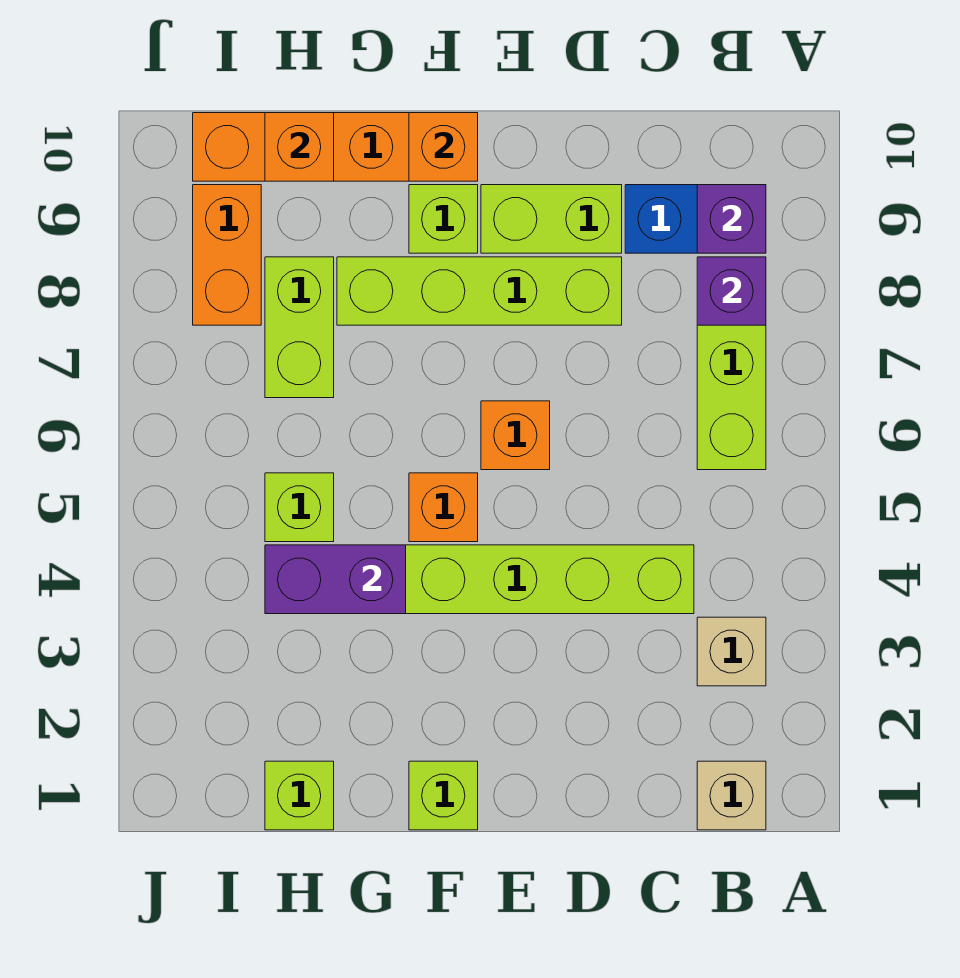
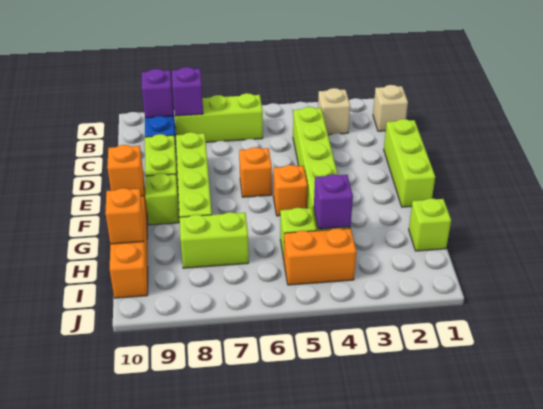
lime 1x1 brick [409,761,478,830] -> lime 1x3 brick [384,119,435,207]
purple 1x2 brick [265,545,406,614] -> purple 1x1 brick [314,174,353,229]
orange 1x2 brick [193,185,261,325] -> orange 1x2 brick moved to [284,228,356,285]

